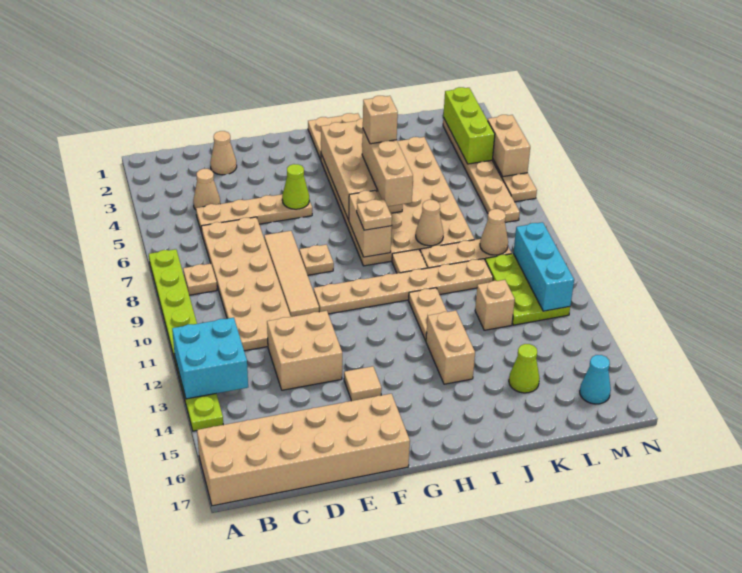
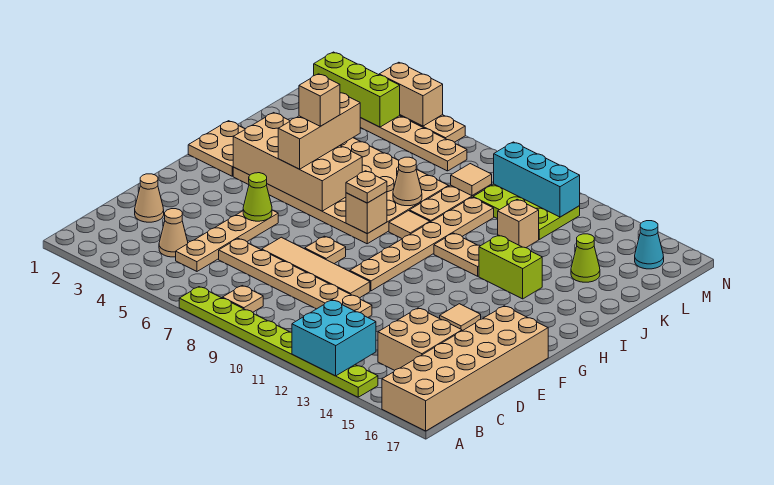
tan 2x6 plate [201,217,291,351] -> tan 1x6 plate [219,238,372,317]
tan 2x2 brick [267,311,342,390] -> tan 2x2 brick moved to [378,308,462,370]
tan 1x2 brick [349,190,392,257] -> tan 1x1 brick [346,192,387,234]
tan 1x3 brick [362,130,413,206] -> tan 1x3 brick turned to [278,93,360,169]
tan 1x2 brick [426,311,475,384] -> lime 1x2 brick [479,235,542,299]
tan 1x1 cone [480,209,508,255] -> tan 1x1 tile [451,164,492,196]

